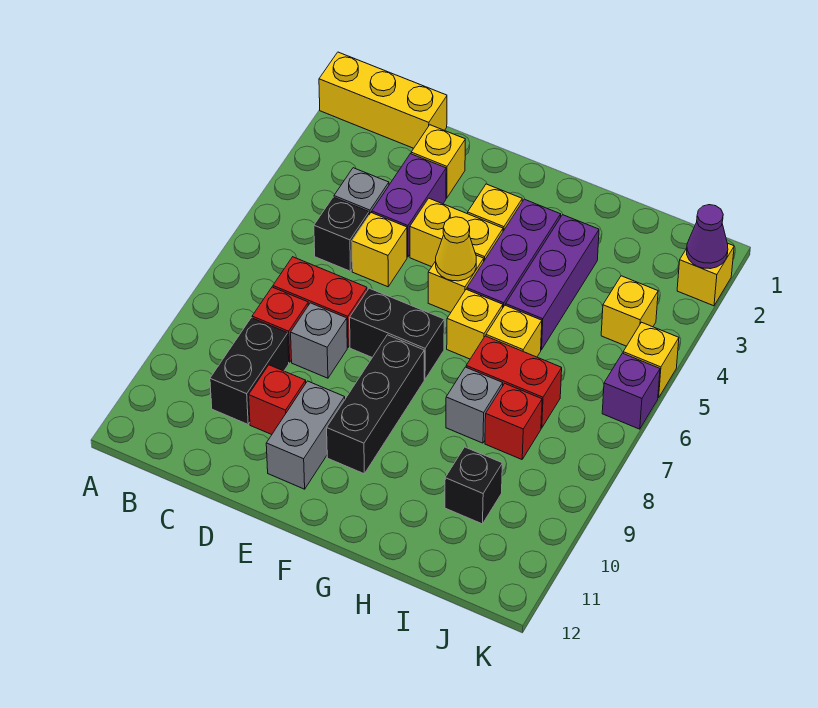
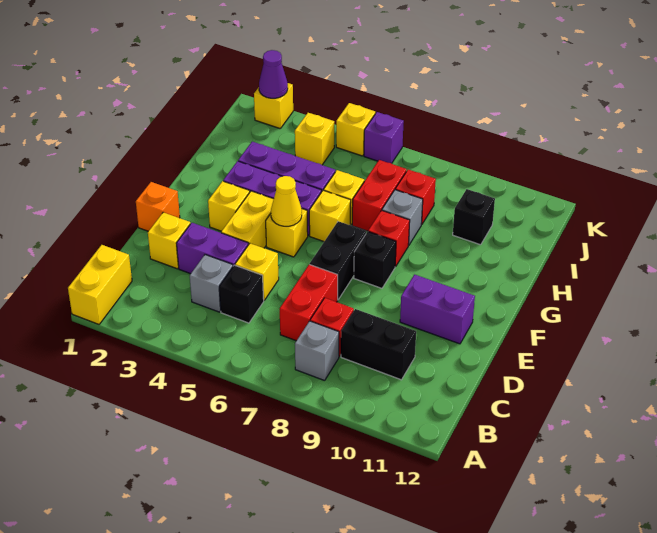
yellow 1x3 brick [319,52,447,148] -> yellow 1x2 brick [68,245,132,324]
grey 1x1 brick [291,303,347,378] -> grey 1x1 brick moved to [295,321,339,381]
red 1x1 brick [249,365,306,435] -> red 1x1 brick moved to [368,210,410,267]
none -> orange 1x1 brick [136,182,180,231]
grey 1x2 brick [266,381,345,489] -> purple 1x2 brick [400,275,475,344]
black 1x3 brick [327,335,424,474] -> black 1x1 brick [354,232,396,288]

